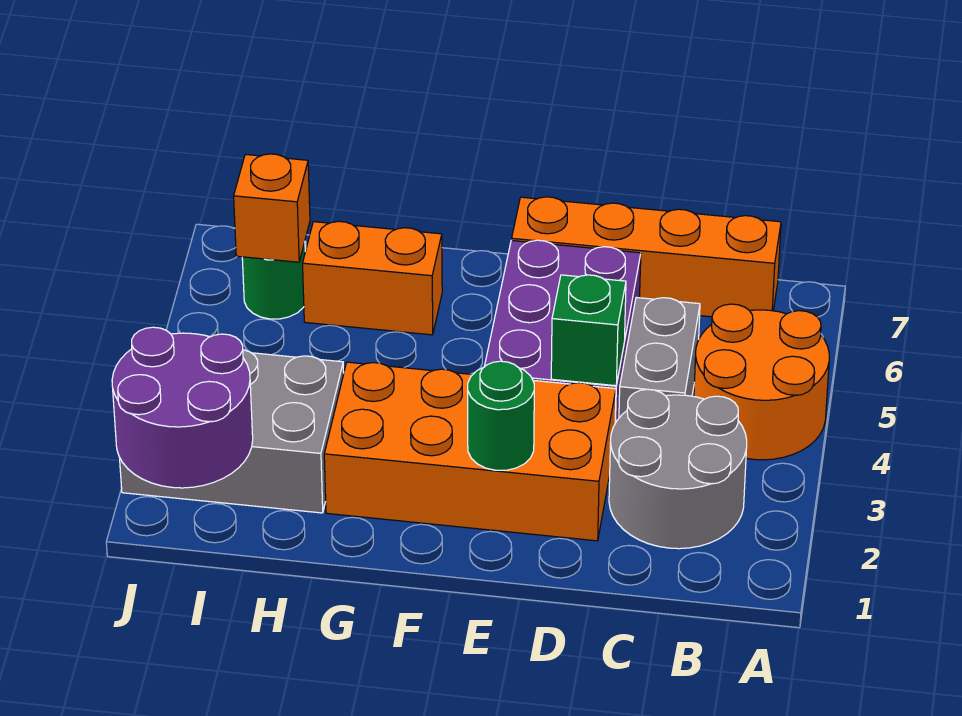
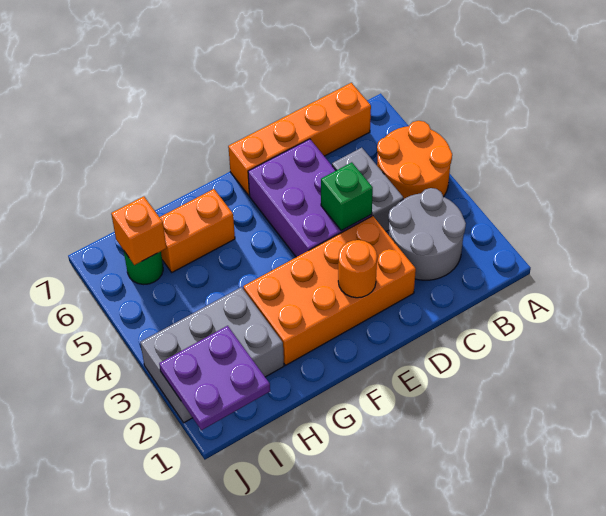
green 1x1 round brick [468,361,534,470] -> orange 1x1 round brick [338,240,377,298]
purple 2x2 round brick [112,327,253,488] -> purple 2x2 plate [159,326,270,430]

